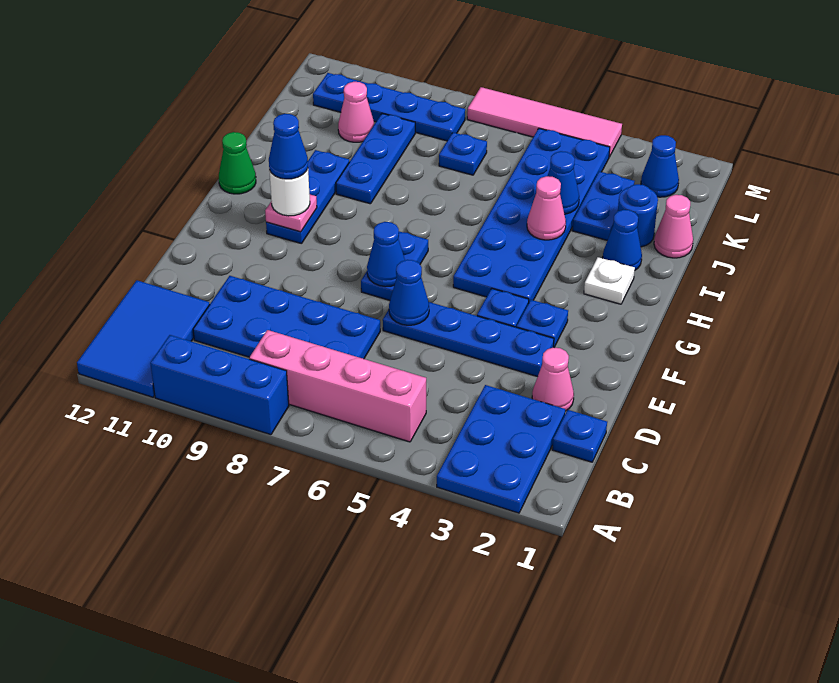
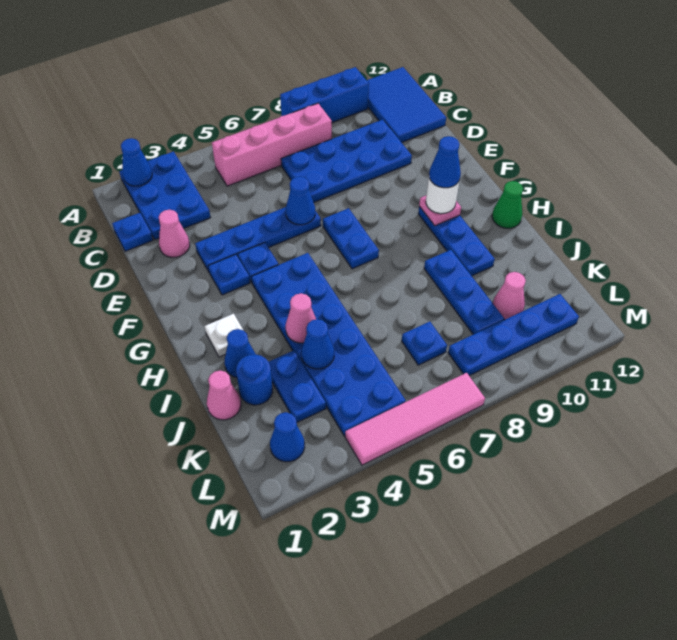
blue 1x1 cone [367,222,405,287] -> blue 1x1 cone moved to [121,138,152,186]

